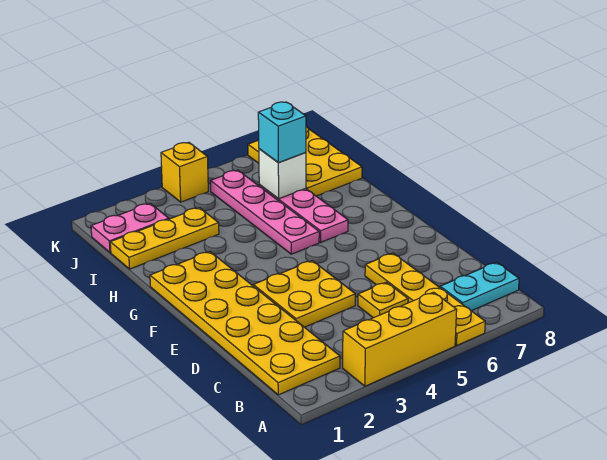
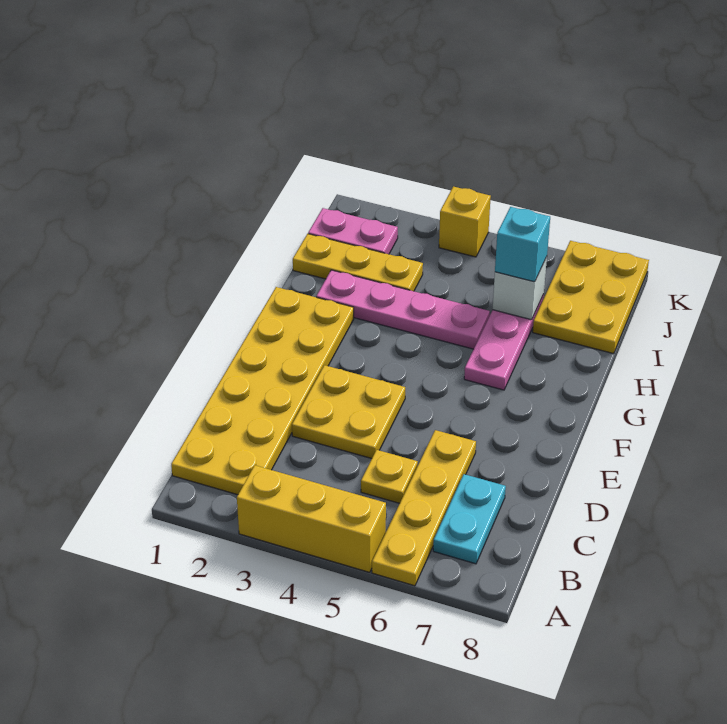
cyan 1x2 plate [440,262,519,311] -> cyan 1x2 plate turned to [433,474,506,564]
pink 1x4 plate [210,170,319,254] -> pink 1x4 plate turned to [316,270,490,349]

